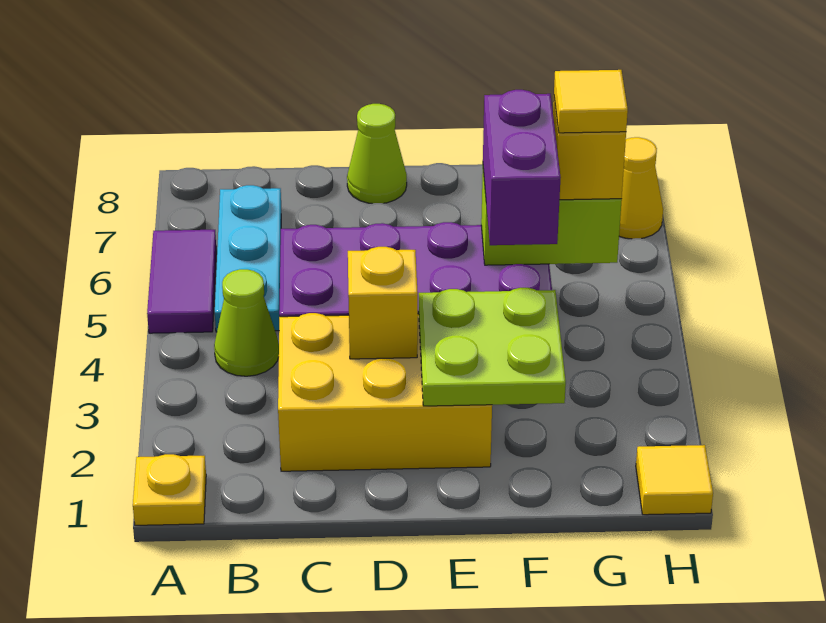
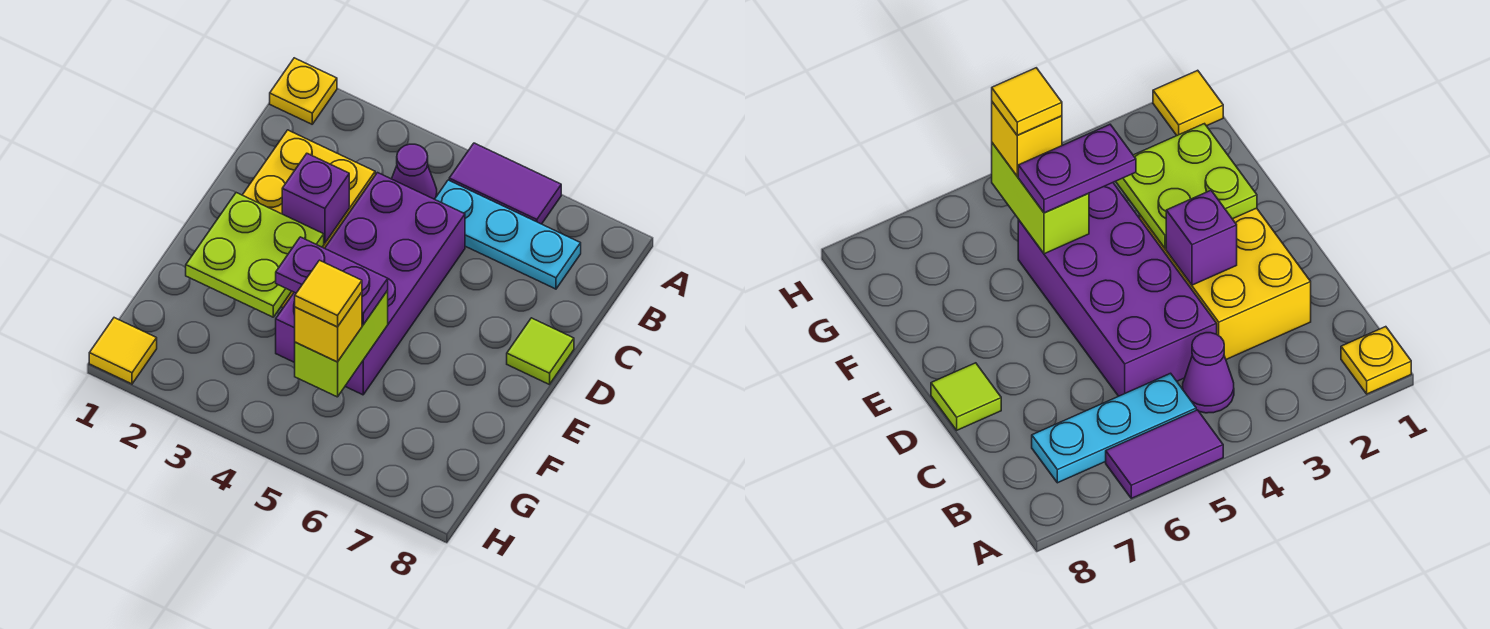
lime 1x1 cone [214,269,279,376] -> purple 1x1 cone [392,144,437,199]
yellow 1x1 brick [348,247,418,359] -> purple 1x1 brick [282,154,349,243]
lime 1x1 cone [347,104,407,204] -> lime 1x1 tile [507,318,574,385]
purple 1x2 brick [483,90,561,245] -> purple 1x2 plate [276,237,388,325]
yellow 1x1 cone [619,137,663,239] -> none

